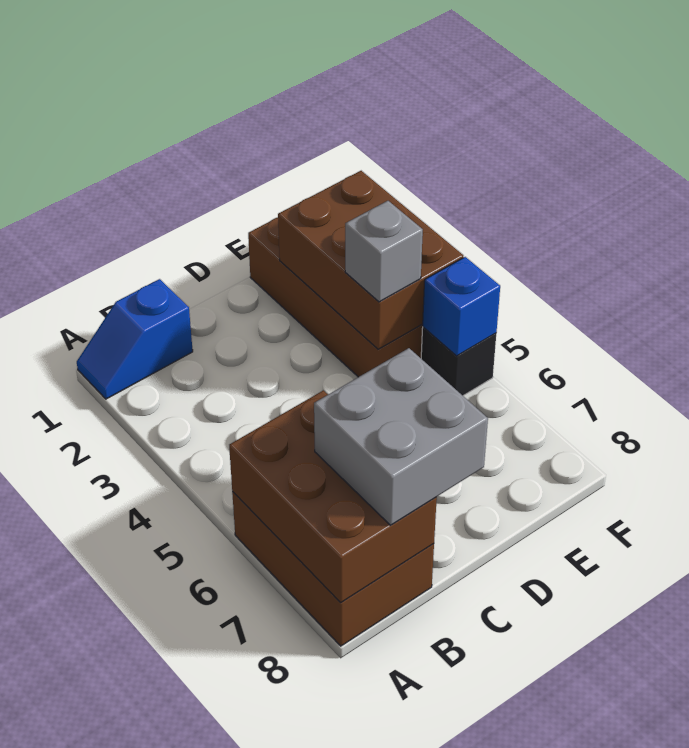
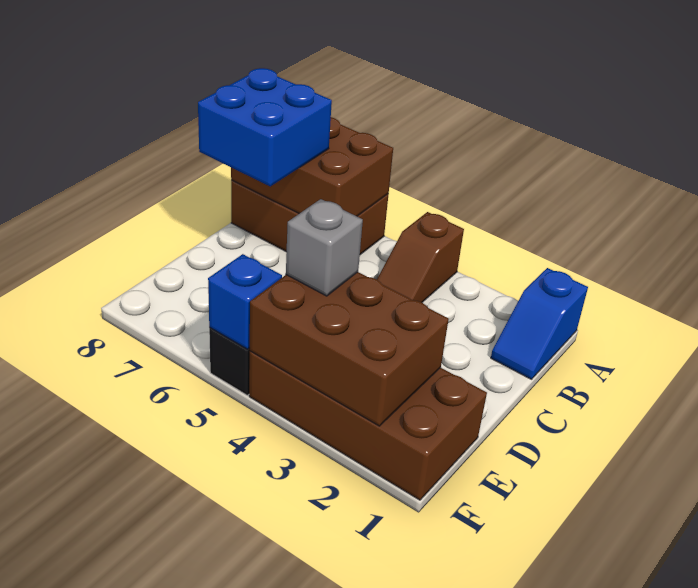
blue 1x2 slope [77,279,193,399] -> blue 1x2 slope turned to [491,268,588,379]
none -> brown 1x2 slope [377,212,464,302]
grey 2x2 brick [314,348,488,525] -> blue 2x2 brick [198,68,332,186]

